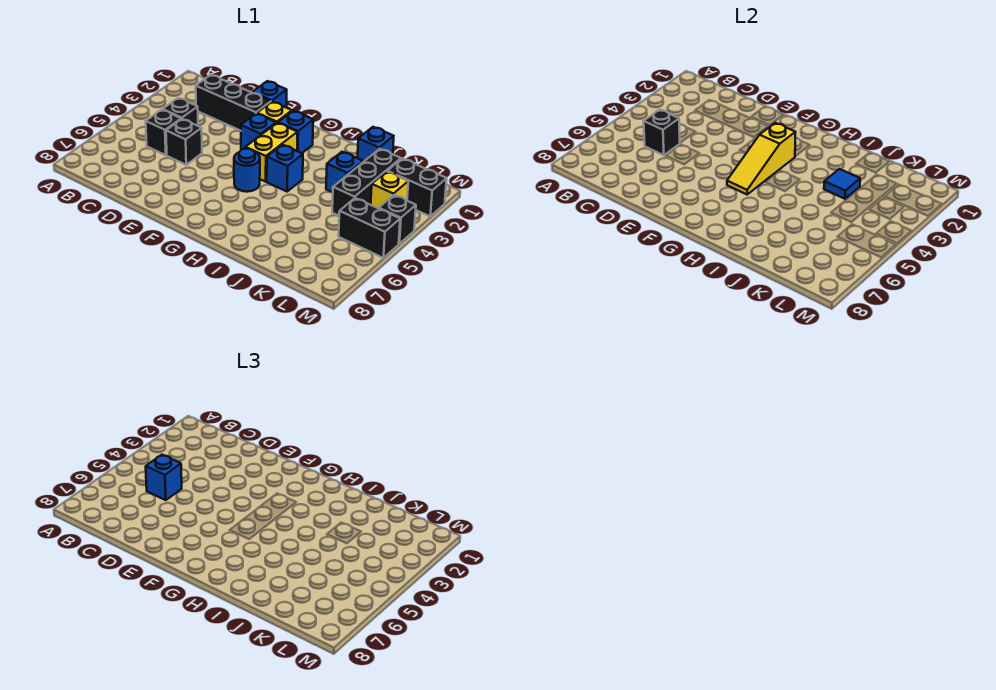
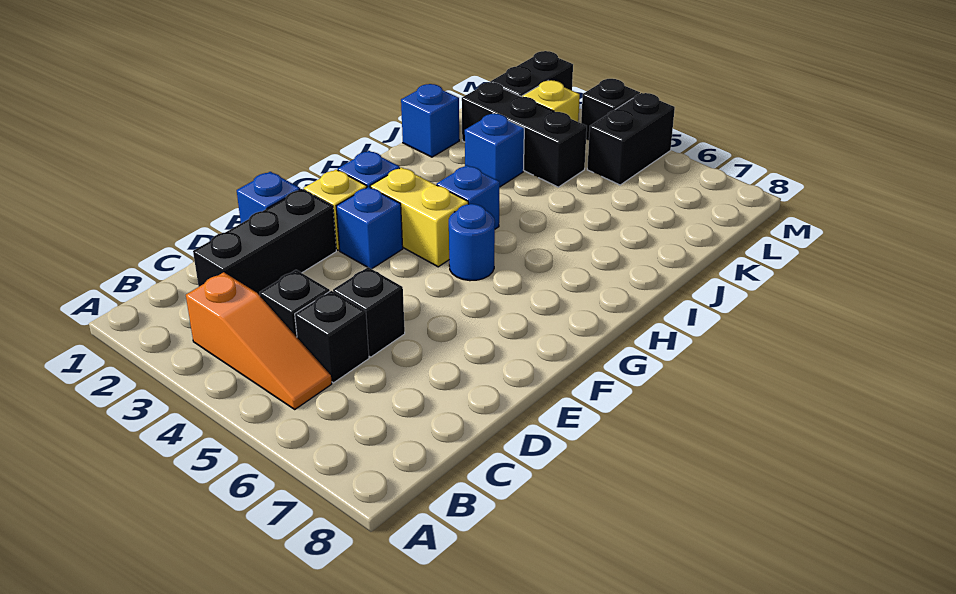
none -> orange 1x3 slope [186,272,332,409]
black 1x1 brick [644,110,680,155] -> none
blue 1x1 brick [146,455,182,500] -> none
yellow 1x3 slope [727,123,795,194] -> none
blue 1x1 tile [824,169,860,199] -> none

